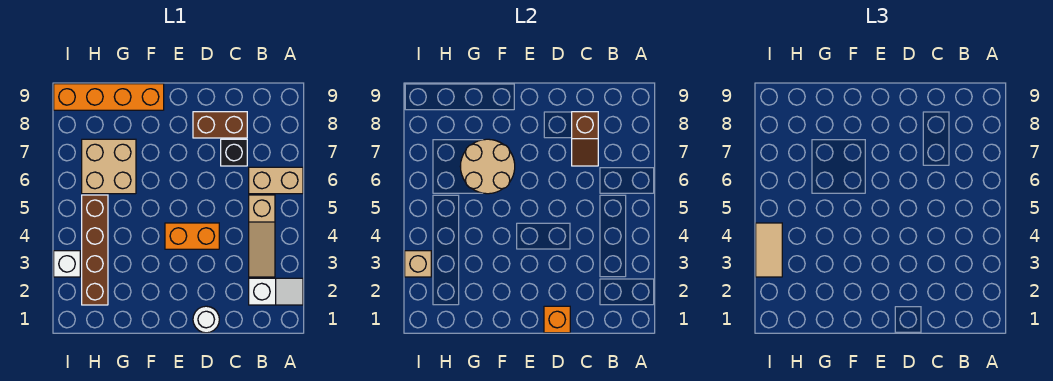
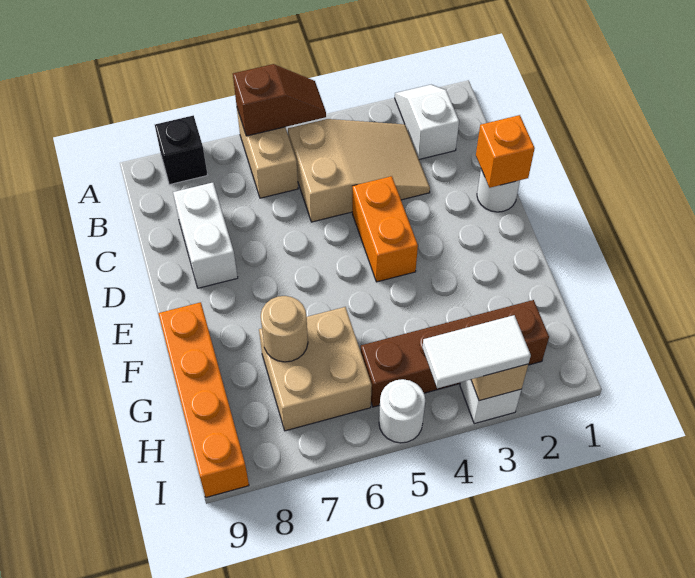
tan 1x3 slope [249,195,275,277] -> tan 2x3 slope [288,119,430,222]
black 1x1 brick [221,139,247,166] -> black 1x1 brick moved to [155,115,207,185]
brown 1x2 slope [572,112,598,166] -> brown 1x2 slope moved to [233,64,326,136]
brown 1x2 brick [193,112,247,138] -> white 1x2 brick [173,183,238,288]
tan 2x2 round brick [460,139,515,194] -> tan 1x1 round brick [261,296,308,362]
tan 1x2 tile [756,223,782,277] -> white 1x2 tile [422,315,531,388]
none -> white 1x1 round brick [379,379,425,443]

